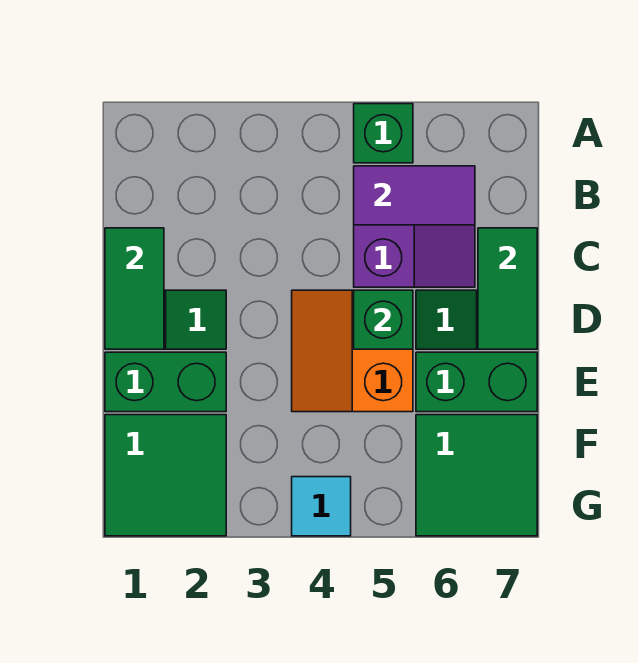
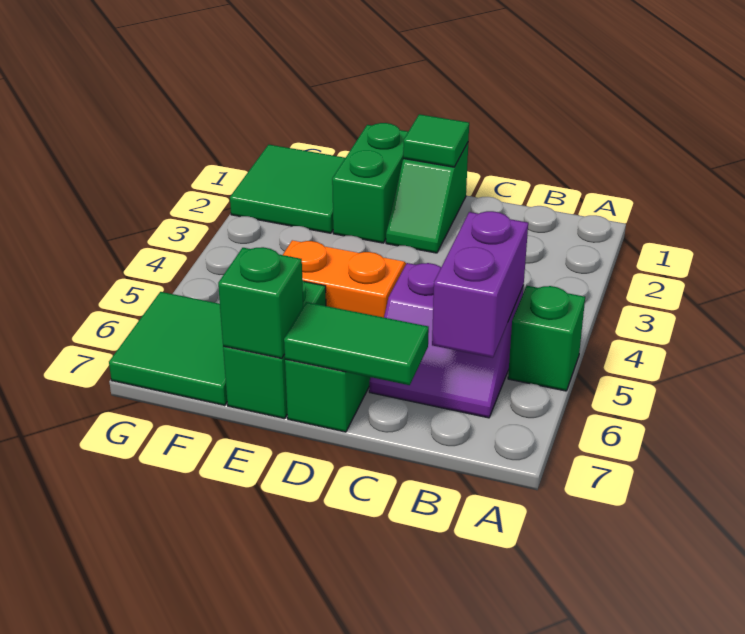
purple 1x2 tile [354,166,475,225] -> purple 1x2 brick [432,211,528,358]
green 1x2 tile [105,228,164,349] -> green 1x1 tile [403,114,469,167]
green 1x1 brick [354,290,413,349] -> green 1x1 brick moved to [218,247,303,358]
cyan 1x1 tile [292,477,351,536] -> none

